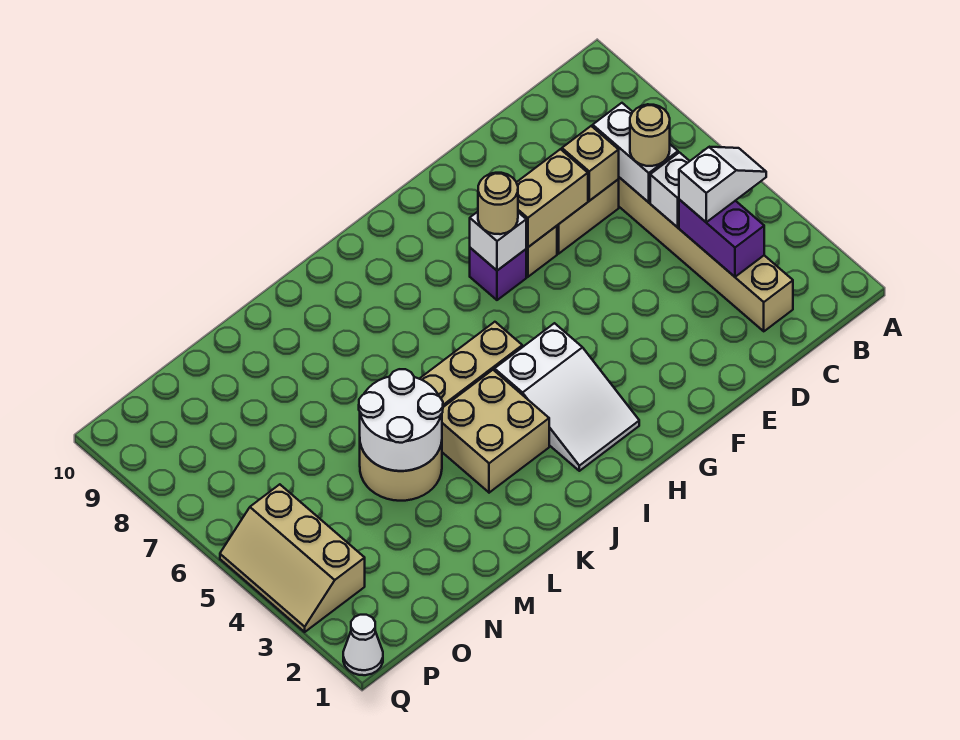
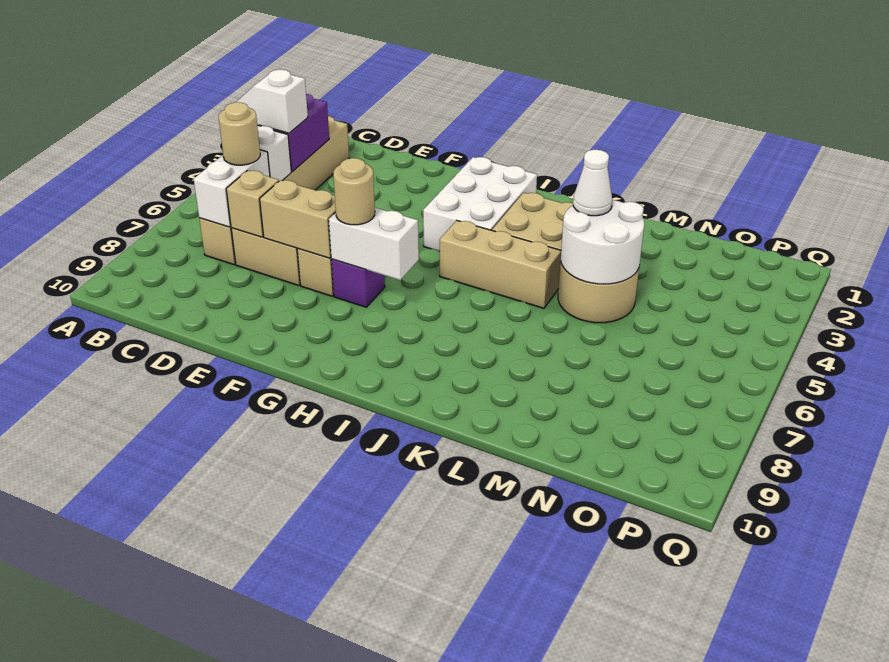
white 1x1 brick [470,212,526,271] -> white 1x2 brick [329,208,419,280]
white 2x3 slope [495,323,639,471] -> white 2x3 brick [423,157,537,251]
tan 2x3 slope [220,484,365,632] -> none
white 1x1 cone [343,615,383,675] -> white 1x1 cone moved to [573,150,612,216]

